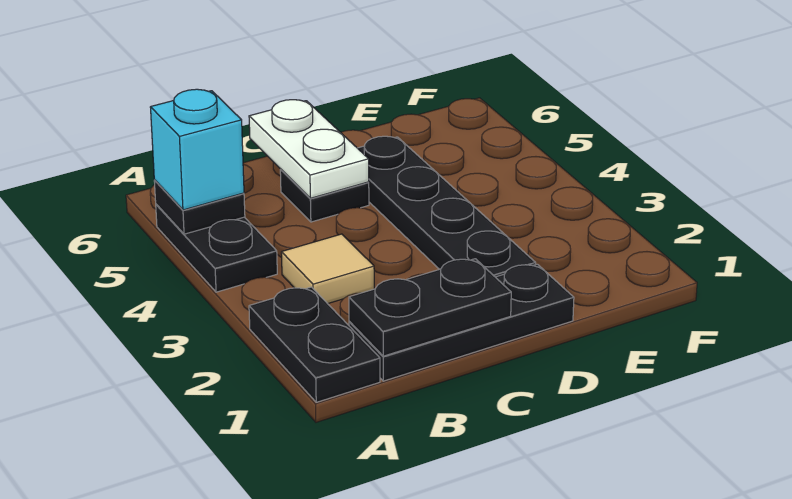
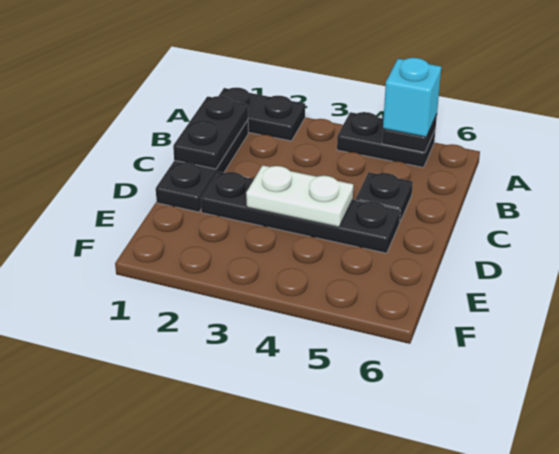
tan 1x1 tile [281,234,374,304] -> none
white 1x2 plate [249,100,369,198] -> white 1x2 plate moved to [246,165,353,227]

